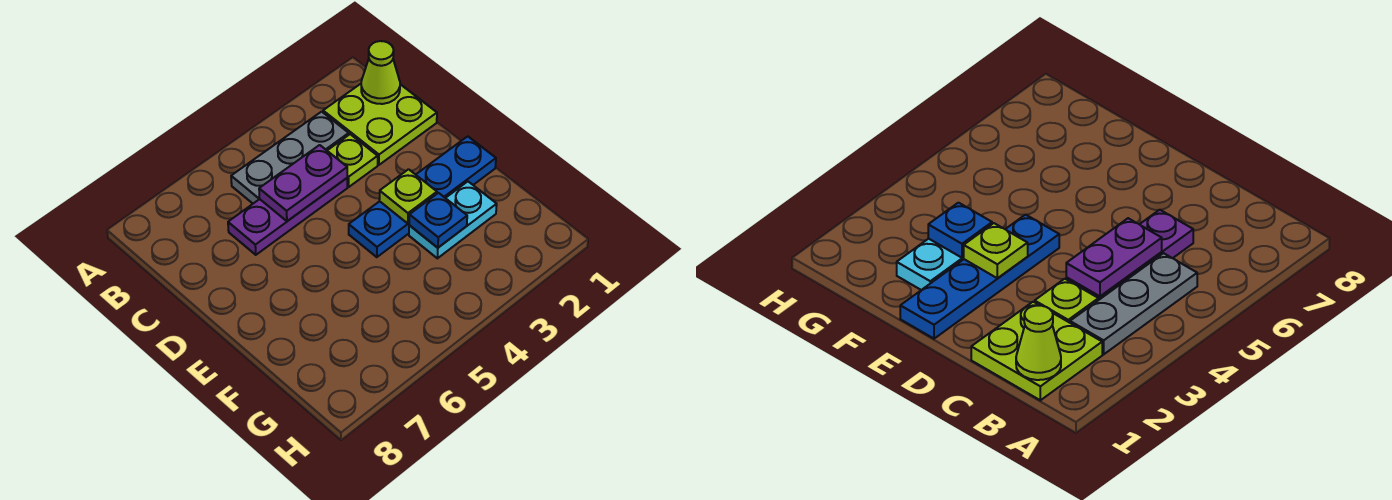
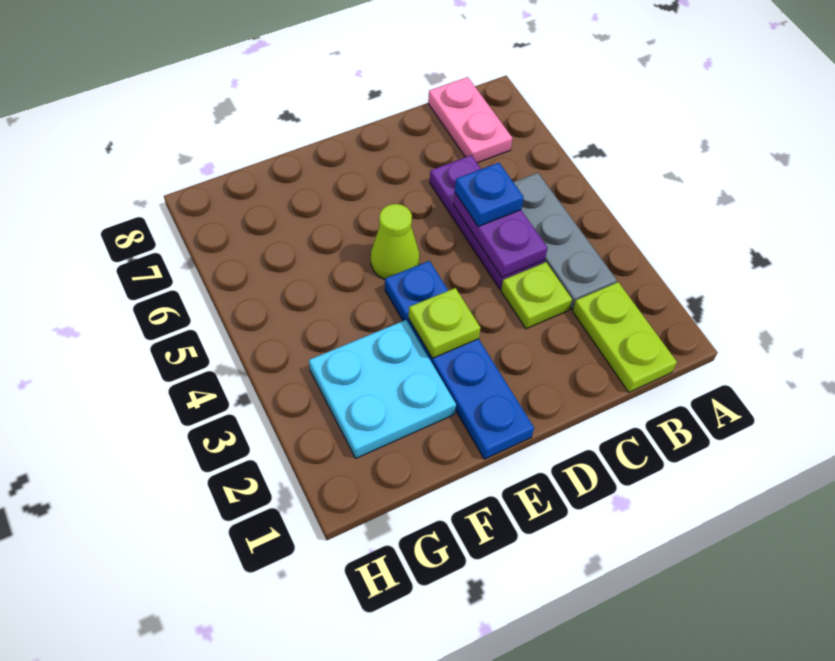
lime 2x2 plate [323,84,437,165] -> lime 1x2 plate [573,282,677,392]
lime 1x1 cone [361,41,400,104] -> lime 1x1 cone moved to [371,204,419,279]
none -> pink 1x2 plate [428,77,512,163]
cyan 1x2 plate [409,182,497,258] -> cyan 2x2 plate [309,320,456,458]
blue 1x1 plate [409,193,467,248] -> blue 1x1 plate moved to [455,163,524,226]

